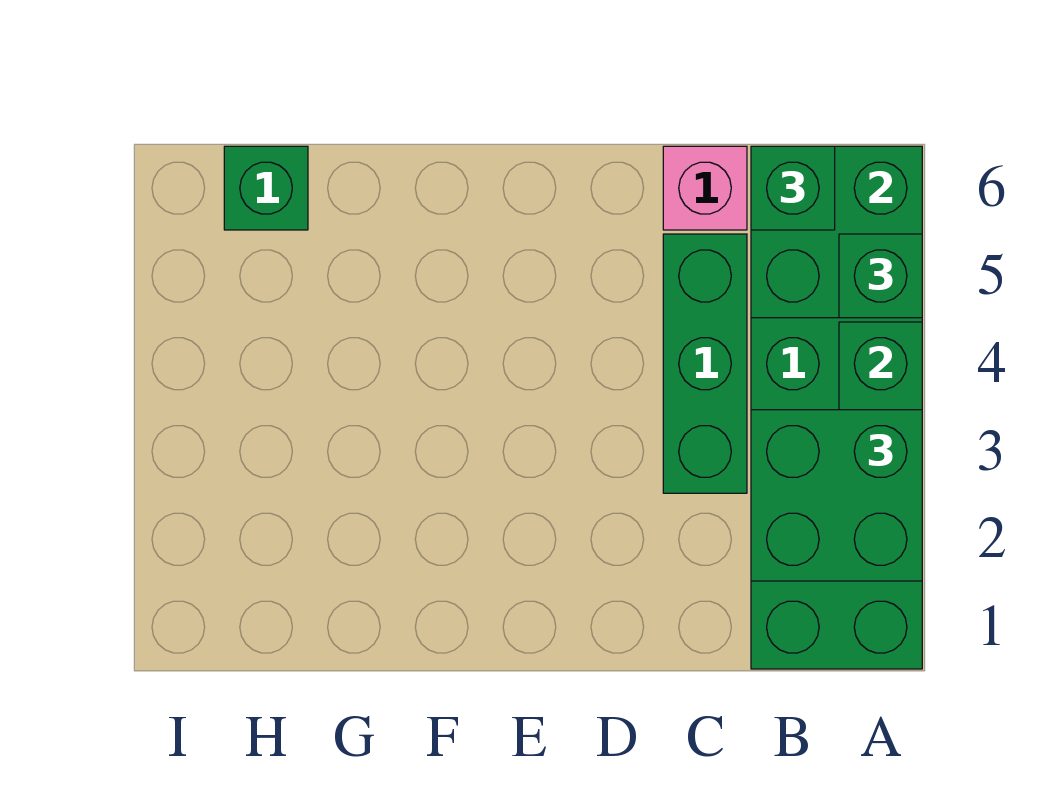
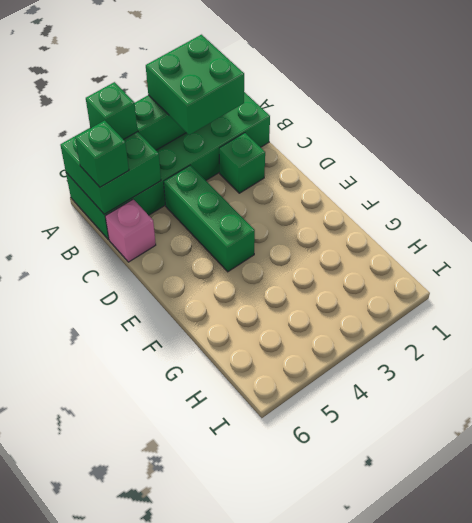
green 1x3 brick [663,234,747,493] -> green 1x3 brick turned to [164,165,255,272]
green 1x1 brick [224,146,308,230] -> green 1x1 brick moved to [219,133,265,193]

